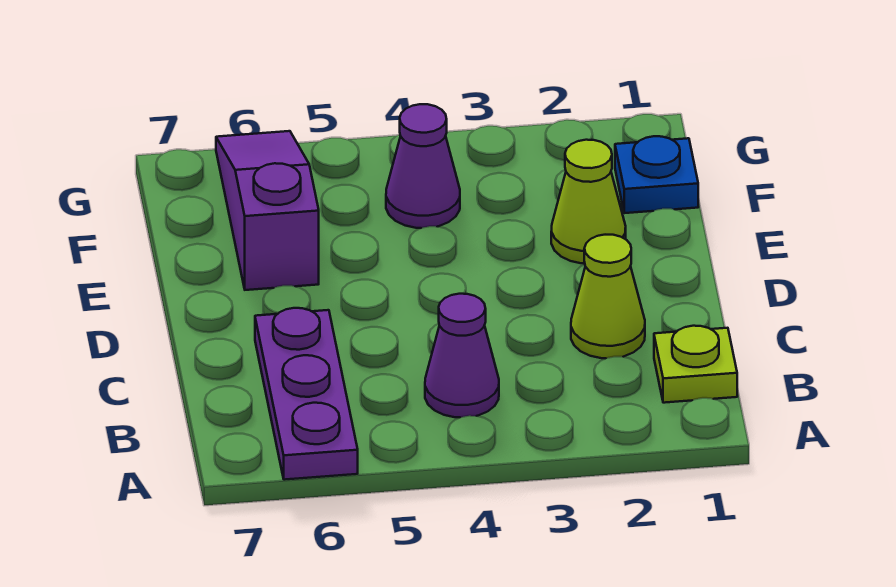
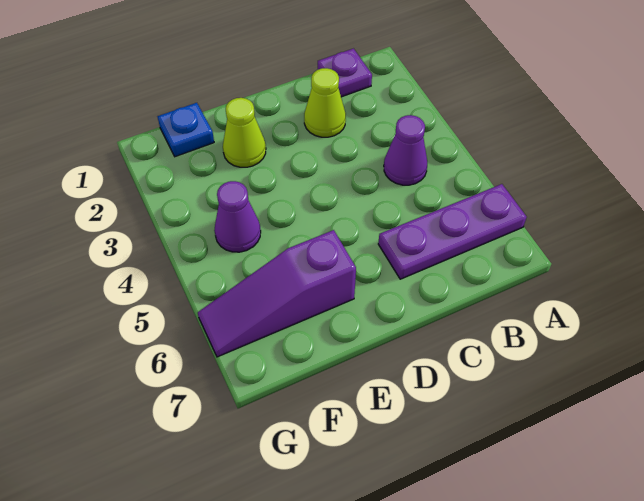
lime 1x1 plate [654,326,737,403] -> purple 1x1 plate [318,49,372,97]

